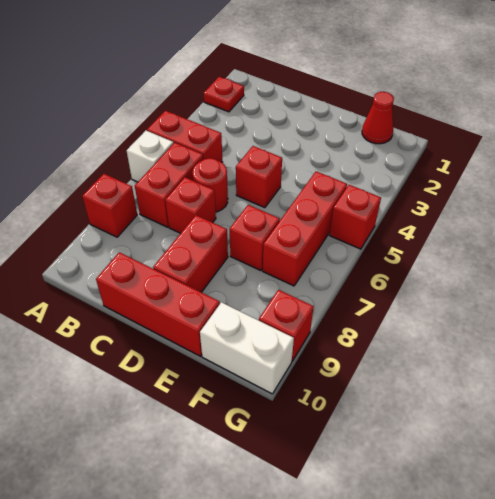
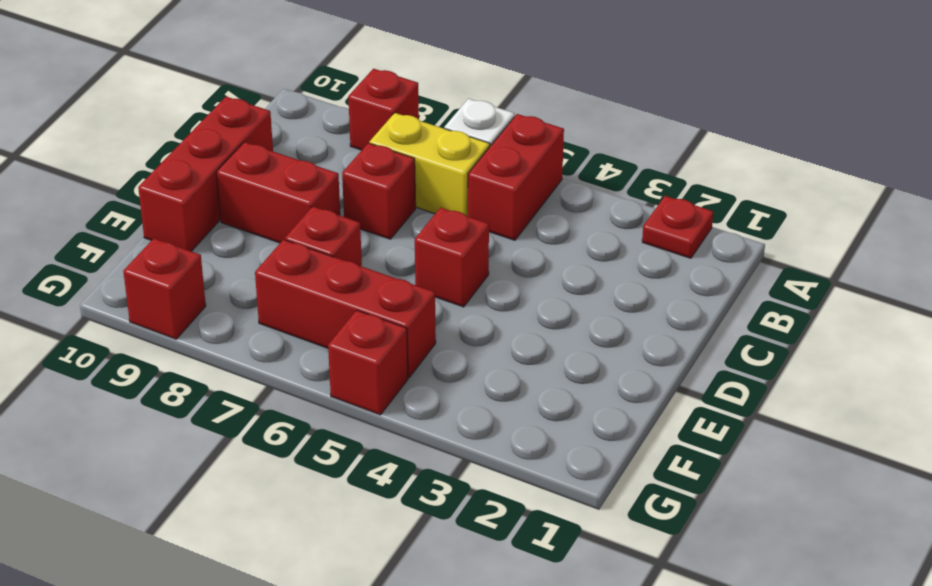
red 1x2 brick [135,143,203,227] -> yellow 1x2 brick [370,113,490,216]
red 1x1 round brick [192,158,228,212] -> none
red 1x1 cone [362,92,394,144] -> none
white 1x2 brick [200,302,294,394] -> none

